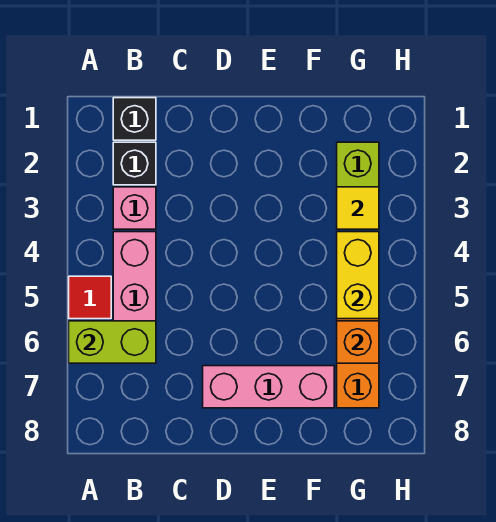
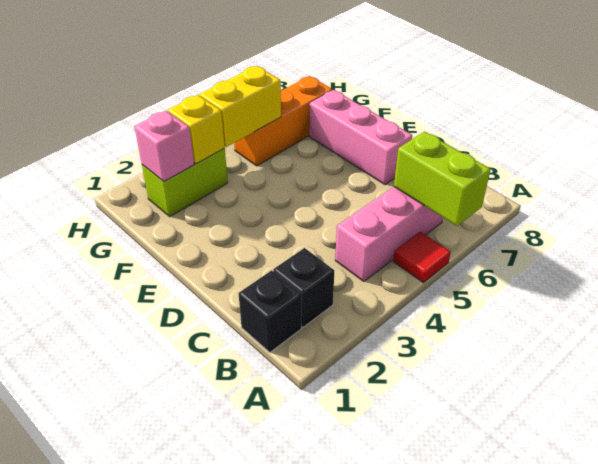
pink 1x1 brick [113,187,156,229] -> pink 1x1 brick moved to [134,111,194,181]
yellow 1x1 tile [337,187,379,229] -> yellow 1x1 brick [168,95,225,164]
orange 1x1 brick [337,321,379,363] -> none

